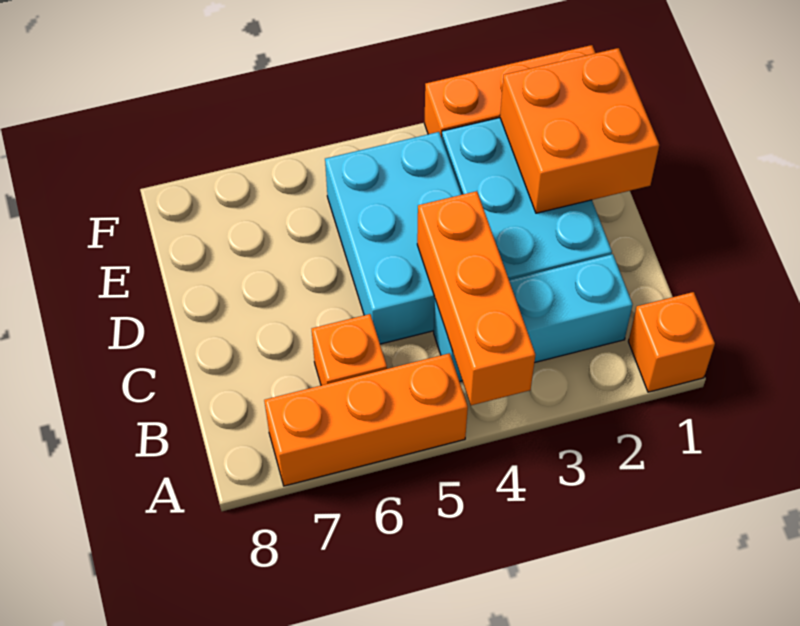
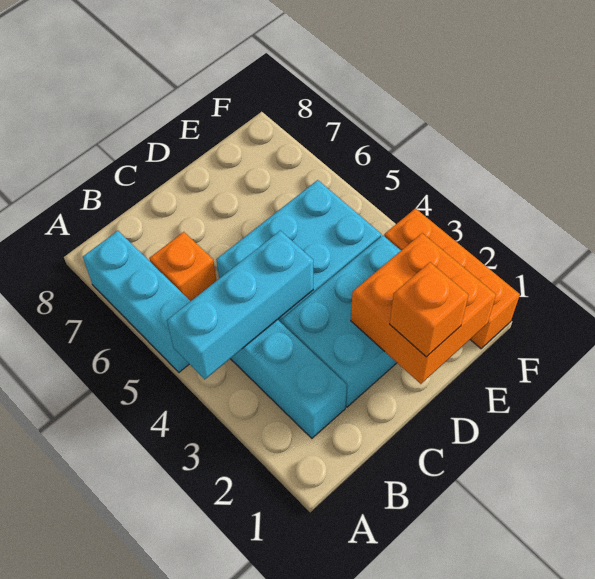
orange 1x1 brick [628,292,715,392] -> orange 1x1 brick moved to [390,262,469,357]
orange 1x3 brick [417,191,535,405] -> cyan 1x3 brick [167,231,313,379]
orange 1x3 brick [264,353,468,486] -> cyan 1x3 brick [83,231,190,372]

